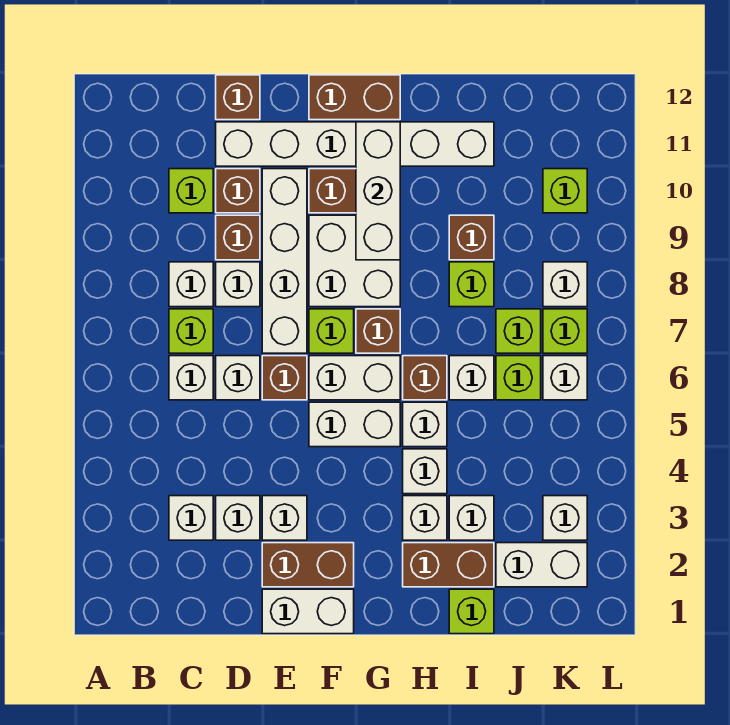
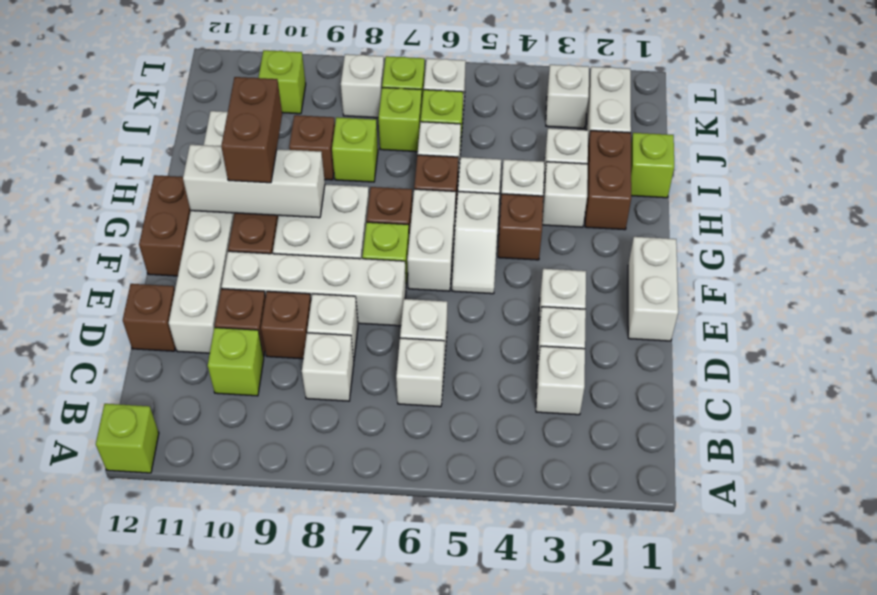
lime 1x1 brick [169,309,213,353] -> lime 1x1 brick moved to [96,404,159,473]
brown 1x2 brick [262,543,354,587] -> brown 1x2 brick moved to [221,77,282,183]
brown 1x1 brick [262,356,307,400] -> brown 1x1 brick moved to [498,194,543,260]
white 1x2 brick [309,402,400,447] -> white 1x2 slope [452,192,499,294]

